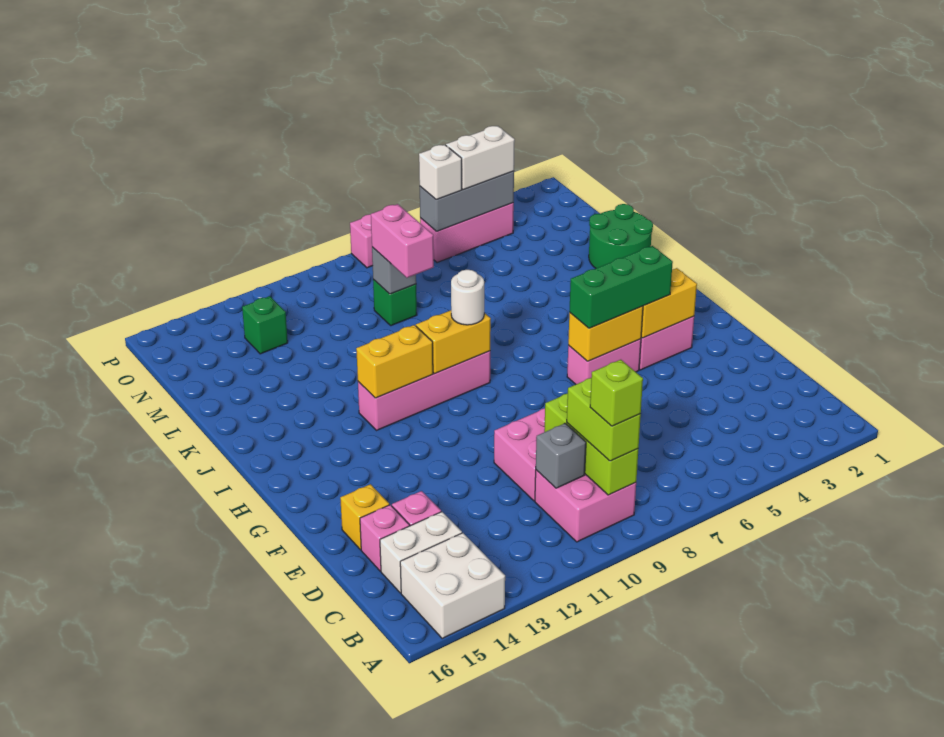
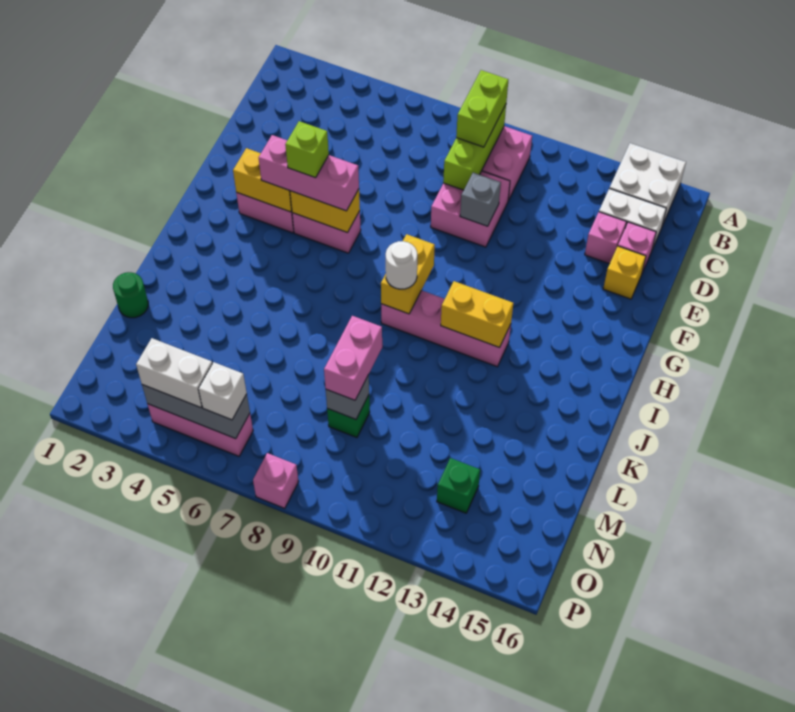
lime 1x1 brick [590,360,643,426] -> lime 1x1 brick moved to [285,121,329,178]
grey 1x1 brick [536,423,586,488] -> grey 1x1 brick moved to [460,173,501,226]
green 1x3 brick [569,246,673,328] -> pink 1x3 brick [259,135,359,211]
yellow 1x2 brick [416,310,491,374] -> yellow 1x2 brick turned to [381,234,435,314]
green 2x2 round brick [589,204,653,268] -> green 1x1 round brick [113,272,148,318]

